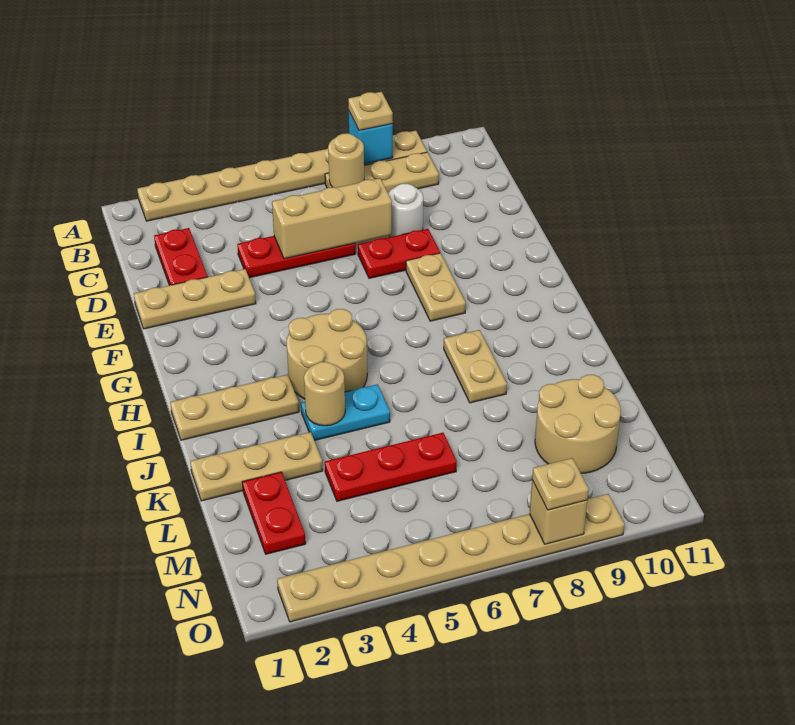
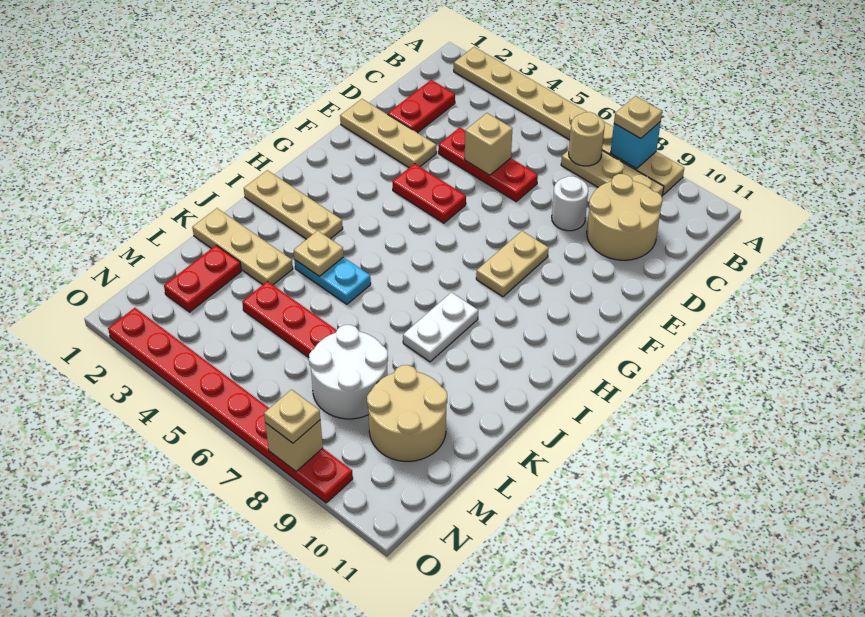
tan 1x3 brick [272,178,392,259] -> tan 1x1 brick [465,113,512,175]
red 1x2 plate [358,229,440,278] -> red 1x2 plate moved to [392,164,466,223]
tan 2x2 round brick [287,309,367,399] -> tan 2x2 round brick moved to [587,174,662,260]
tan 1x2 plate [444,330,507,403] -> white 1x2 plate [403,292,478,362]
tan 1x1 round brick [304,362,345,426] -> tan 1x1 plate [294,231,344,276]
none -> white 2x2 round brick [309,325,388,419]
tan 1x8 plate [277,494,624,622] -> red 1x8 plate [108,308,353,503]

